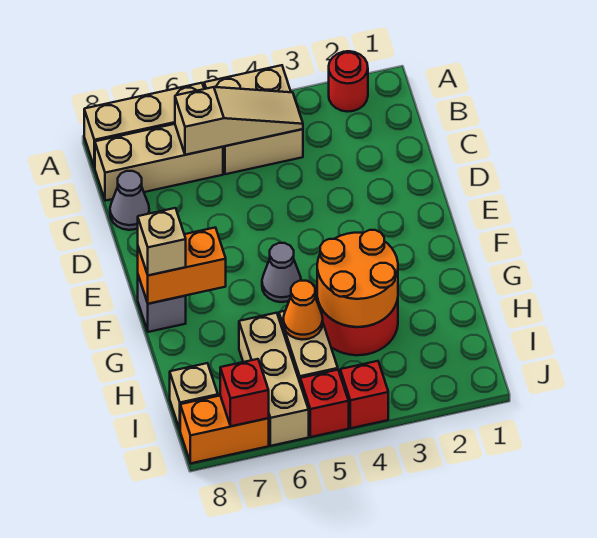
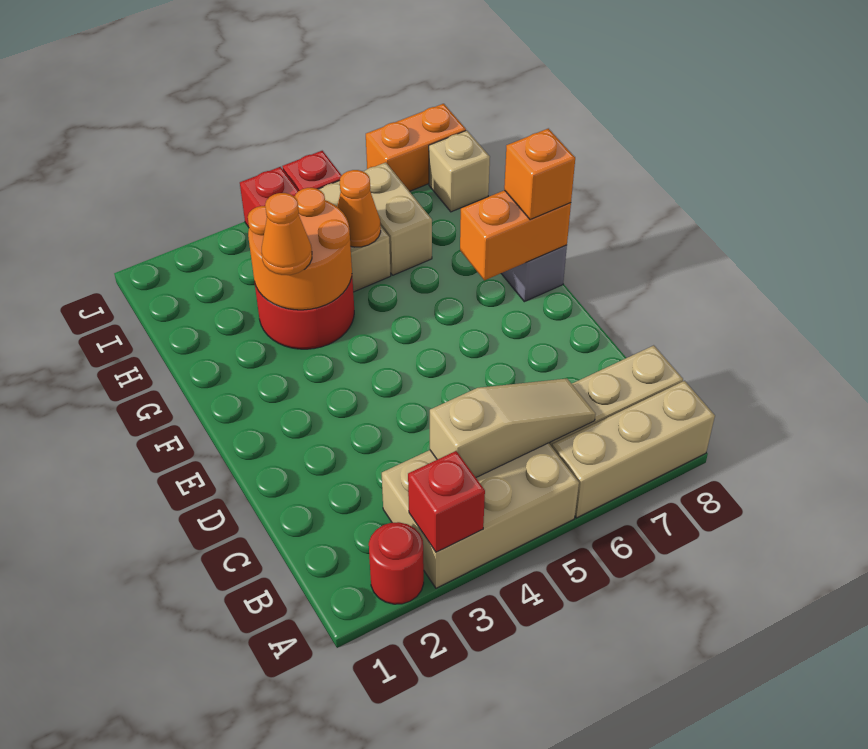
tan 2x2 brick [204,65,303,174] -> tan 2x3 brick [382,443,579,588]
tan 1x3 slope [175,87,303,155] -> tan 1x3 slope turned to [430,379,596,477]
grey 1x1 cone [110,171,149,230] -> none
grey 1x1 cone [262,243,301,302] -> none
tan 1x1 brick [138,208,186,275] -> orange 1x1 brick [504,129,575,220]
none -> orange 1x1 cone [262,193,312,275]
tan 1x3 brick [239,313,309,446] -> tan 1x2 brick [363,162,432,275]
red 1x1 brick [220,359,269,426] -> red 1x1 brick moved to [408,451,485,552]

